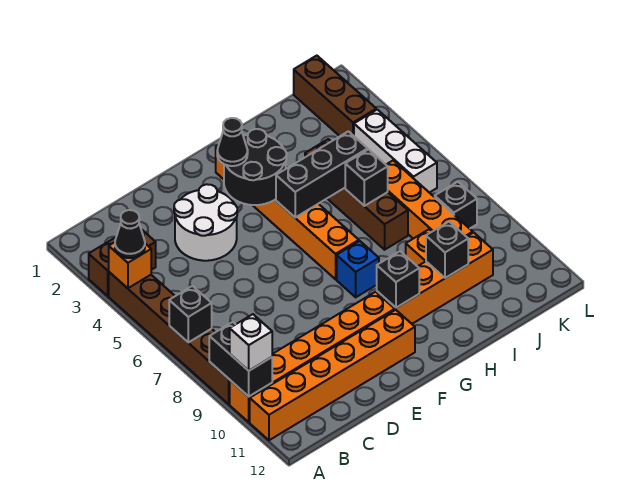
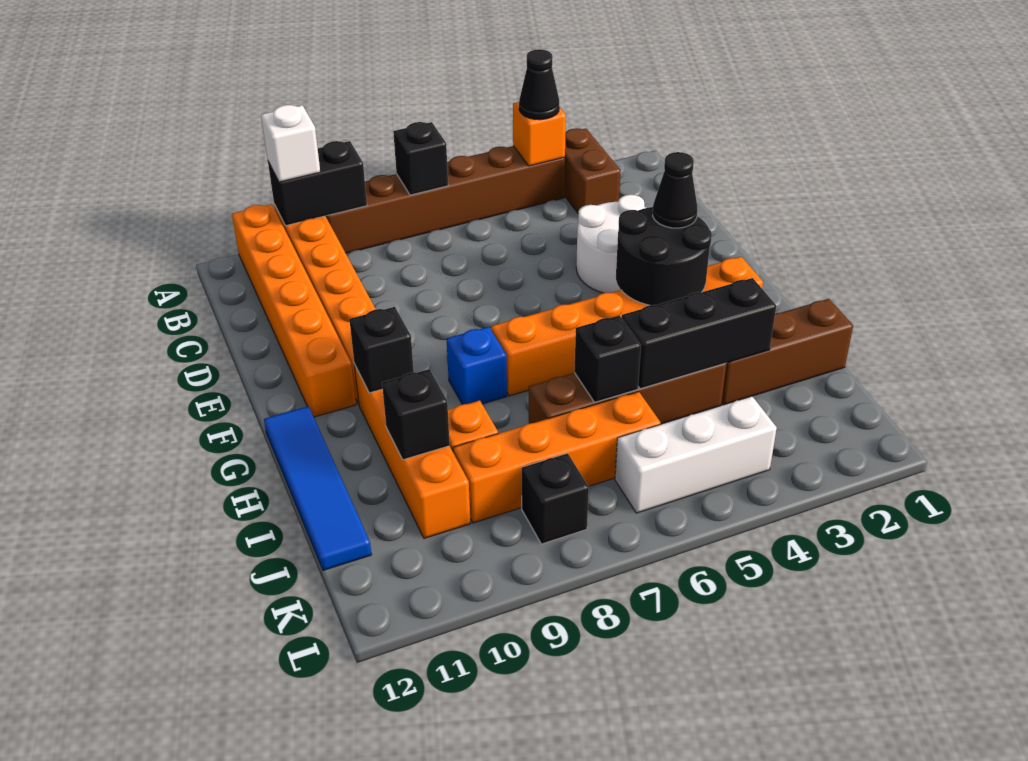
black 1x3 brick [276,131,368,217] -> black 1x3 brick turned to [622,278,776,389]
none -> blue 1x4 tile [264,406,371,570]
brown 1x3 brick [294,56,376,136] -> brown 1x3 brick moved to [722,299,853,405]

